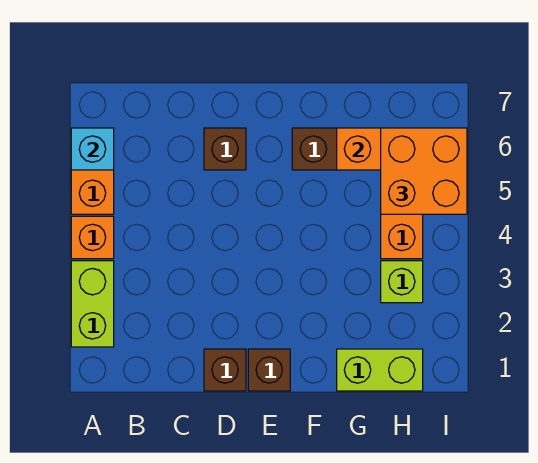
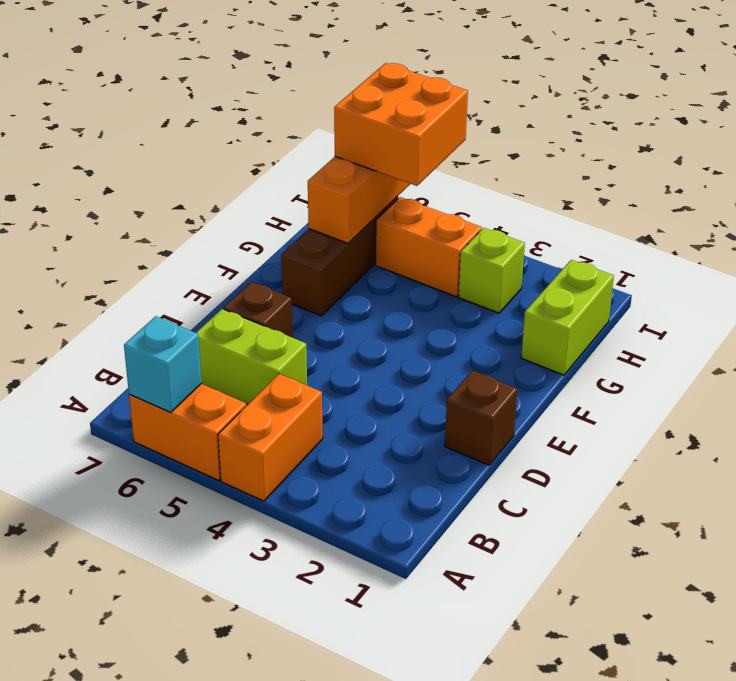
lime 1x2 brick [71,261,114,347] -> lime 1x2 brick moved to [196,309,307,404]
orange 1x1 brick [71,216,114,259] -> orange 1x2 brick [218,374,323,501]
brown 1x1 brick [248,349,290,391] -> none

